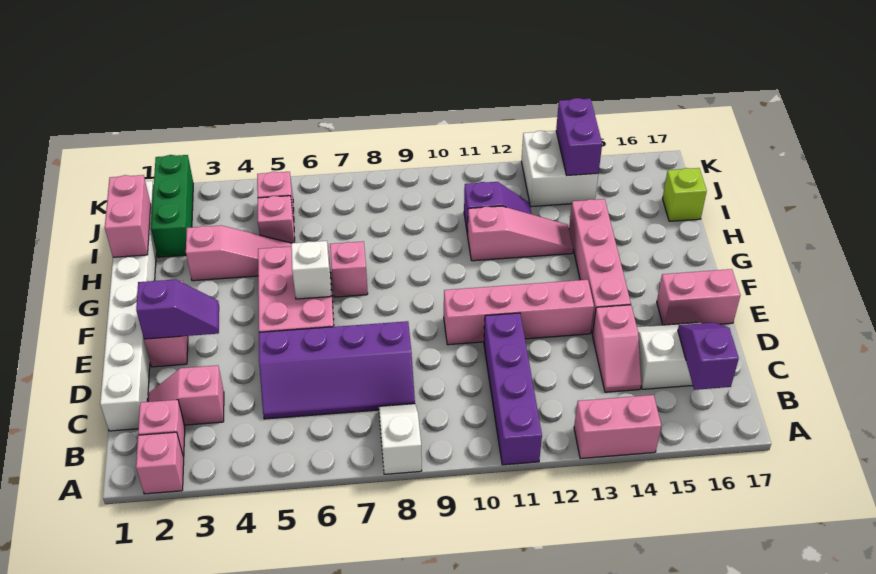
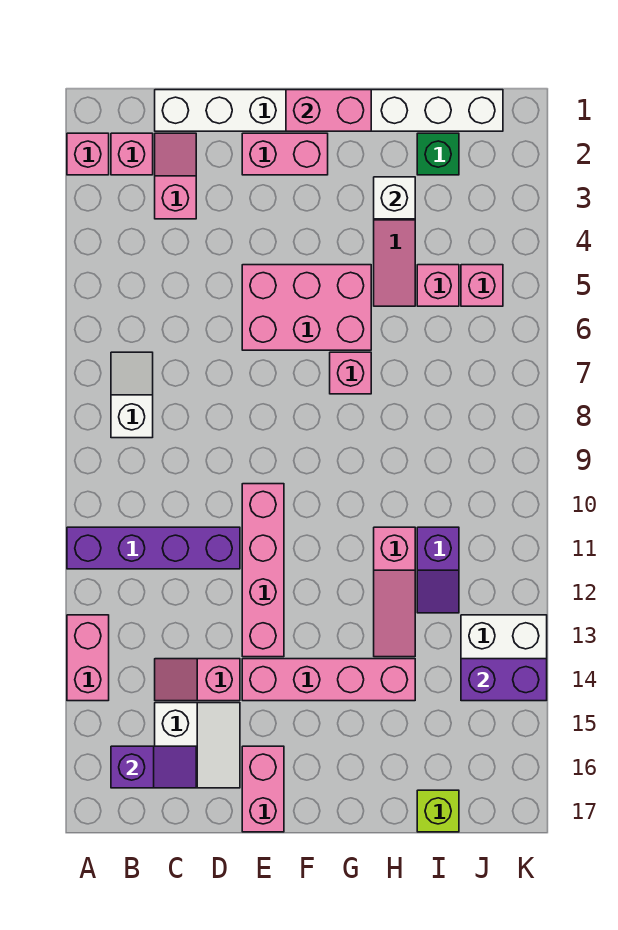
white 1x2 slope [379,404,422,474] -> white 1x2 slope turned to [111,352,153,438]
purple 2x4 slope [259,321,415,419] -> none
purple 1x2 slope [136,279,219,339] -> none
white 1x1 brick [291,241,331,299] -> white 1x1 brick moved to [374,177,415,219]
pink 1x2 brick [105,175,151,257] -> pink 1x2 brick moved to [286,90,371,131]
green 1x3 brick [151,155,193,257] -> green 1x1 brick [417,133,459,175]

